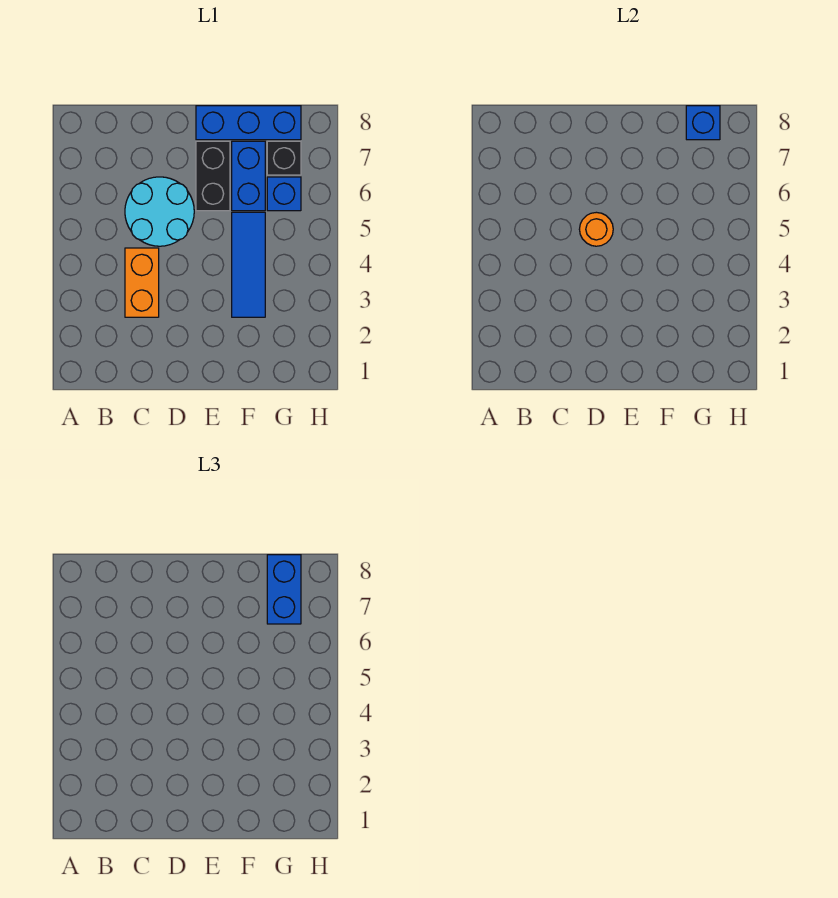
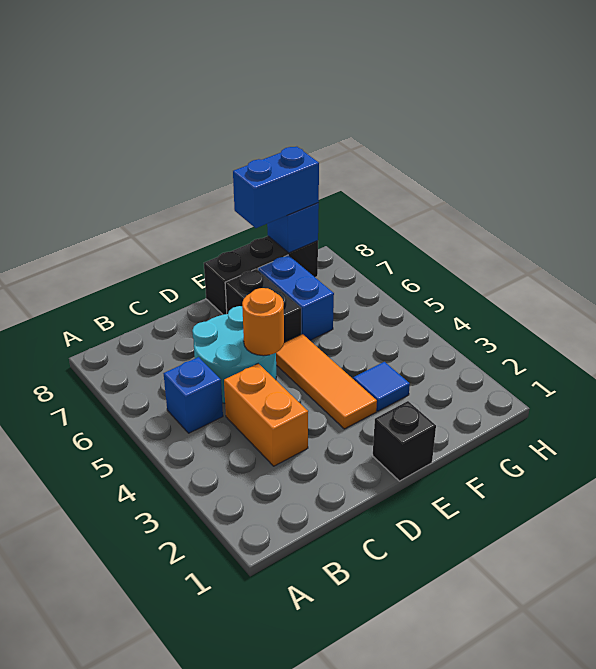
none -> orange 1x3 tile [276,334,377,429]
blue 1x3 brick [196,106,301,140] -> black 1x3 brick [204,236,318,315]
blue 1x3 tile [232,212,265,317] -> blue 1x1 tile [353,362,410,411]
blue 1x1 brick [267,177,301,211] -> blue 1x1 brick moved to [164,357,223,433]
black 1x1 brick [267,141,301,175] -> black 1x1 brick moved to [373,401,436,481]
blue 1x2 brick [267,555,301,624] -> blue 1x2 brick turned to [233,147,319,228]

